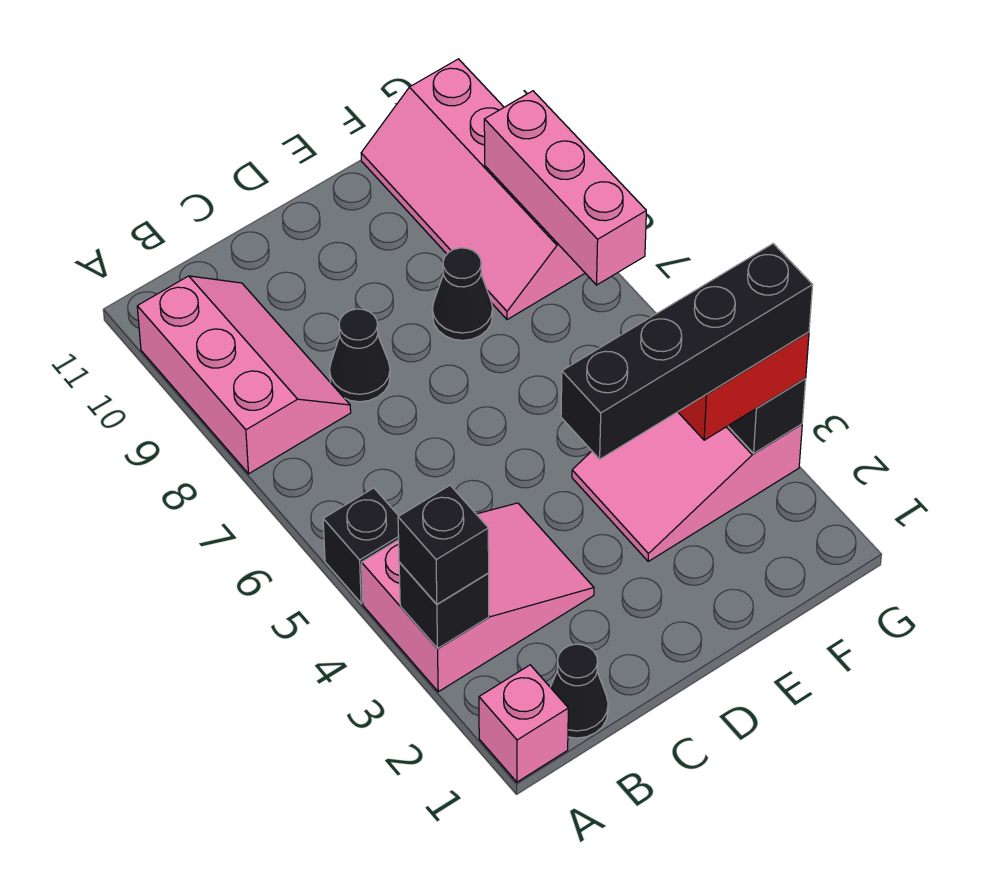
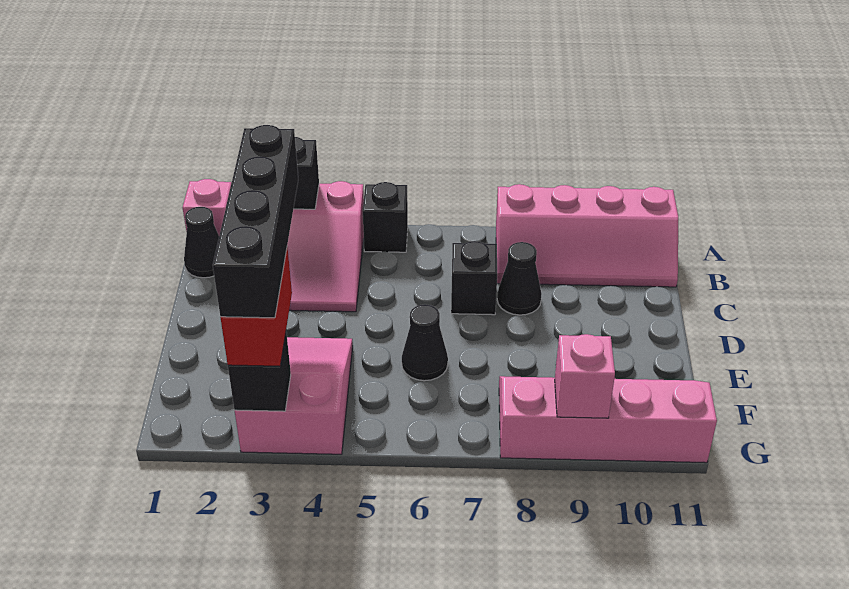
black 1x1 brick [398,485,489,604] -> black 1x1 brick moved to [451,241,497,315]
pink 2x3 slope [137,276,351,474] -> pink 2x4 slope [496,184,678,287]
black 1x1 cone [432,248,493,340] -> black 1x1 cone moved to [402,304,448,381]
pink 1x3 brick [484,91,646,285] -> pink 1x1 brick [555,334,615,418]

